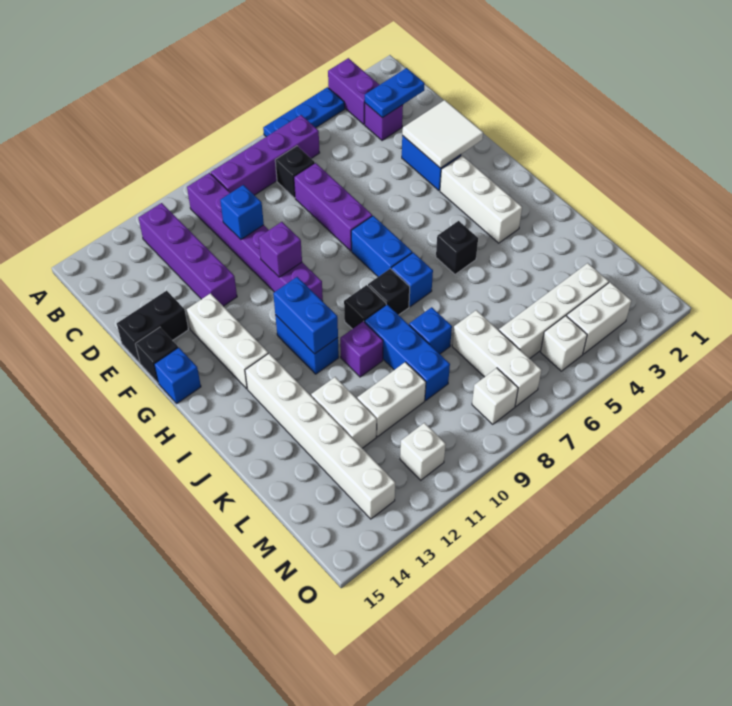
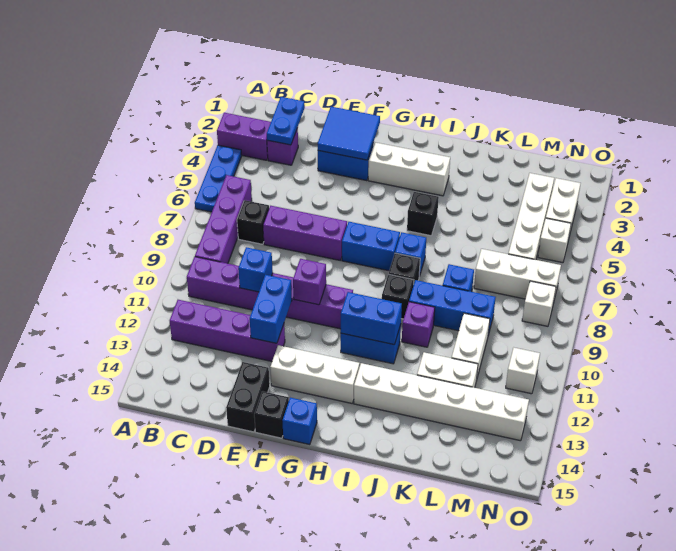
white 2x2 tile [402,100,483,168] -> blue 2x2 tile [318,107,380,160]
none -> blue 1x2 brick [250,275,292,343]

